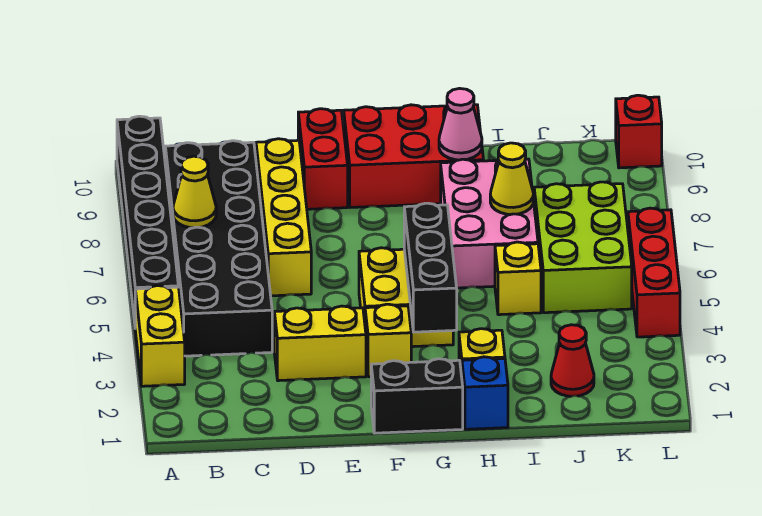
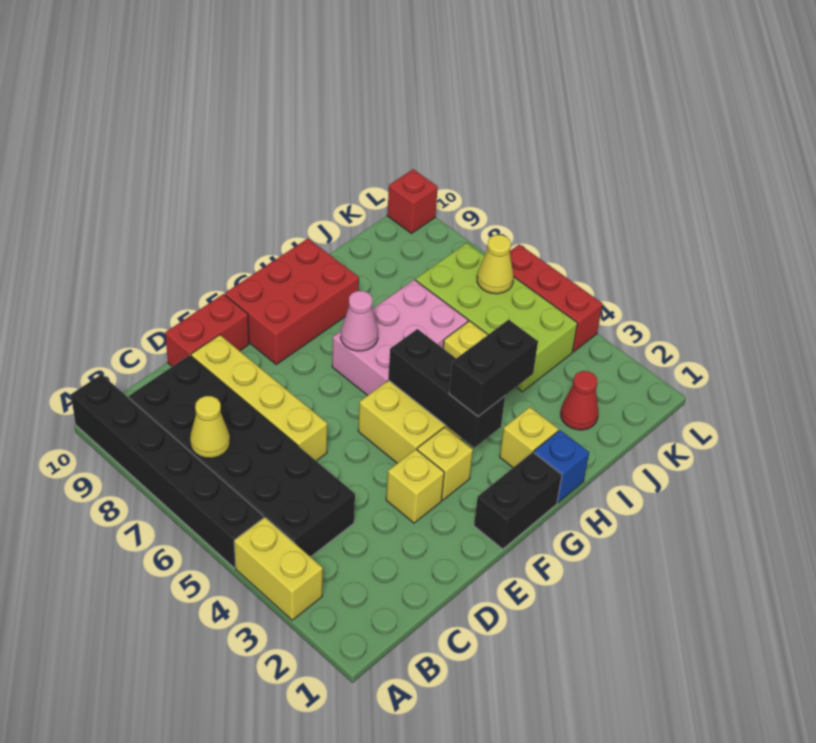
yellow 1x2 brick [274,306,366,381] -> yellow 1x1 brick [386,449,444,523]
red 1x2 brick [298,109,348,209] -> red 1x2 brick turned to [165,294,249,366]
none -> black 1x2 brick [449,320,538,416]
pink 2x3 brick [441,159,538,288] -> pink 2x3 brick turned to [332,280,468,395]
pink 1x1 cone [439,88,482,160] -> pink 1x1 cone moved to [341,291,378,351]
yellow 1x1 cone [490,143,534,214] -> yellow 1x1 cone moved to [477,235,514,294]
lime 2x3 brick [534,182,632,313] -> lime 2x4 brick [416,243,577,392]

